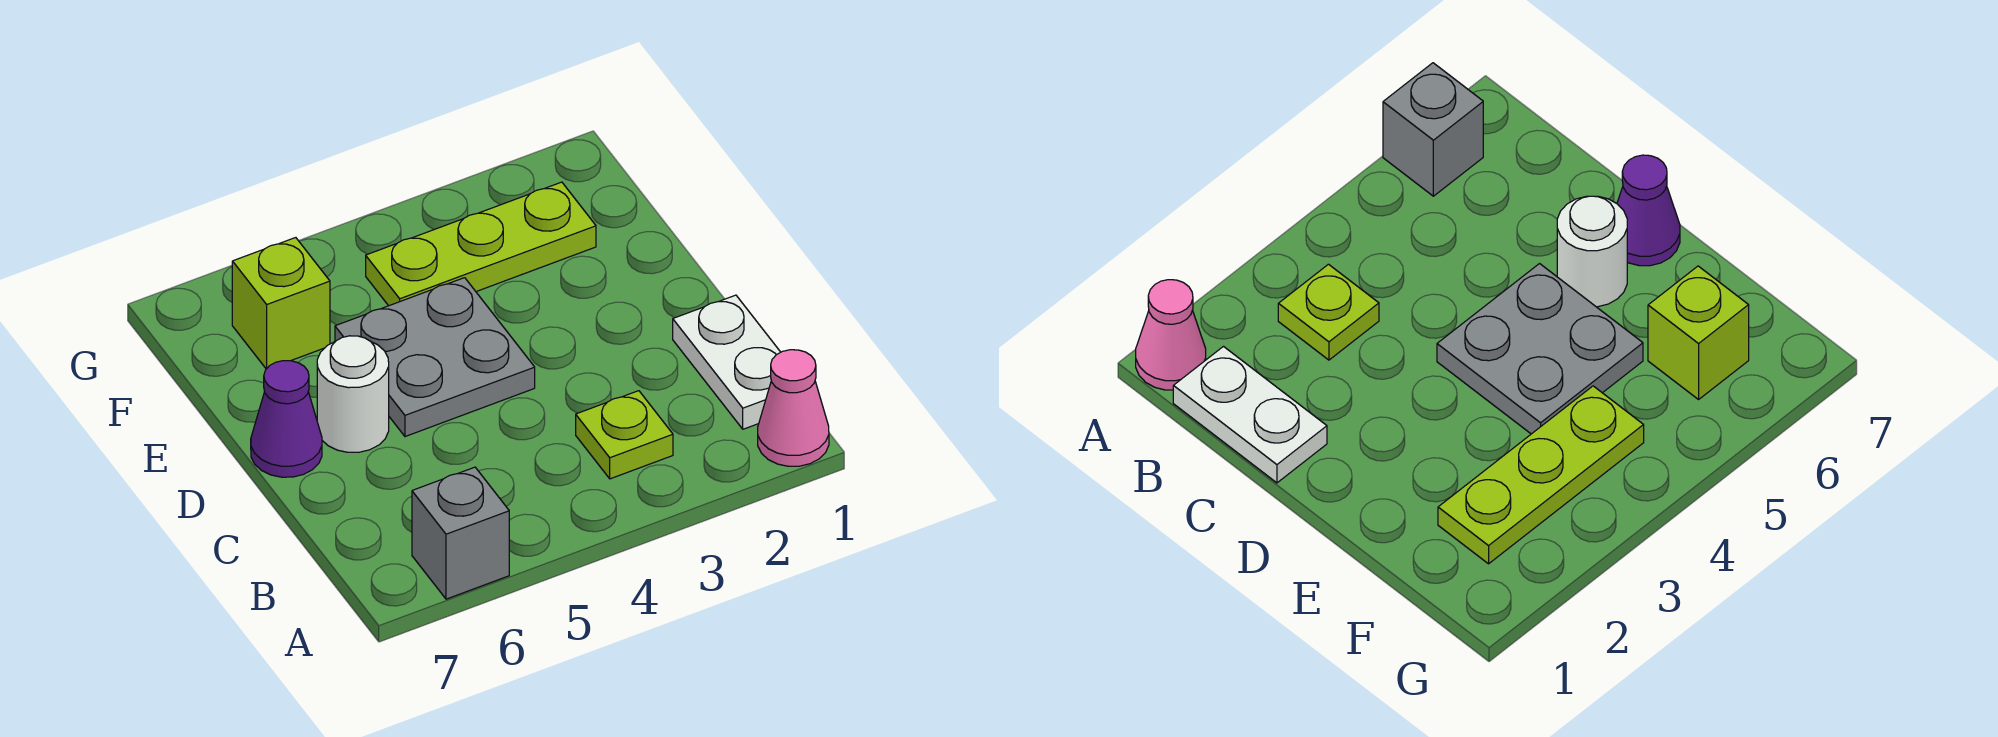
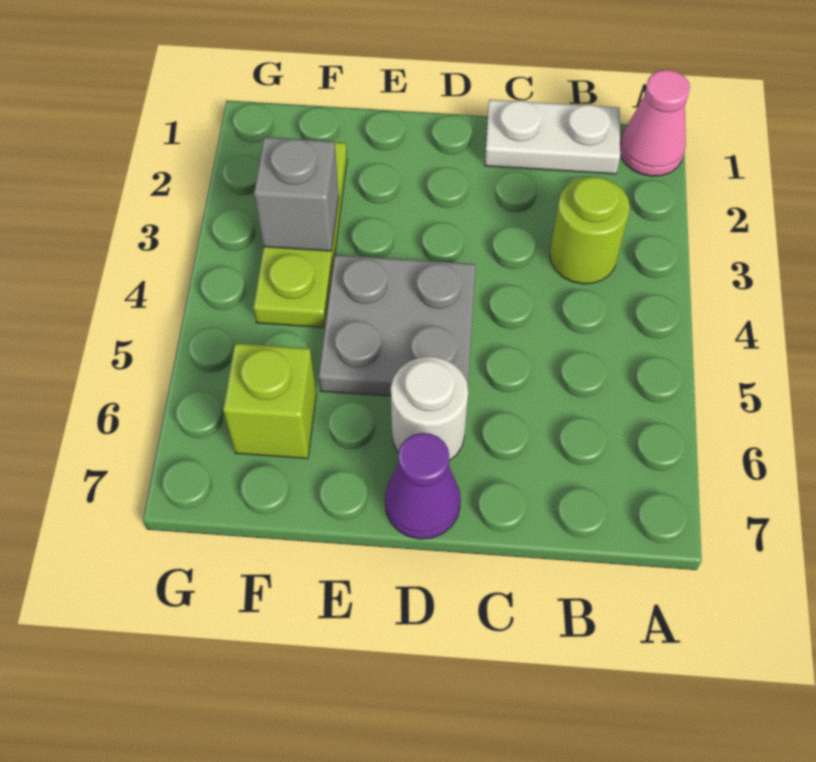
grey 1x1 brick [412,467,509,599] -> grey 1x1 brick moved to [254,137,339,251]
lime 1x1 plate [576,391,673,479] -> lime 1x1 round brick [550,177,630,284]

